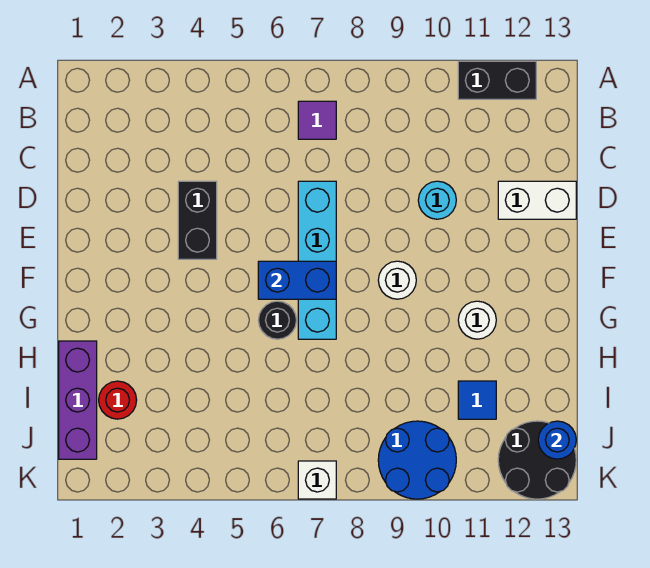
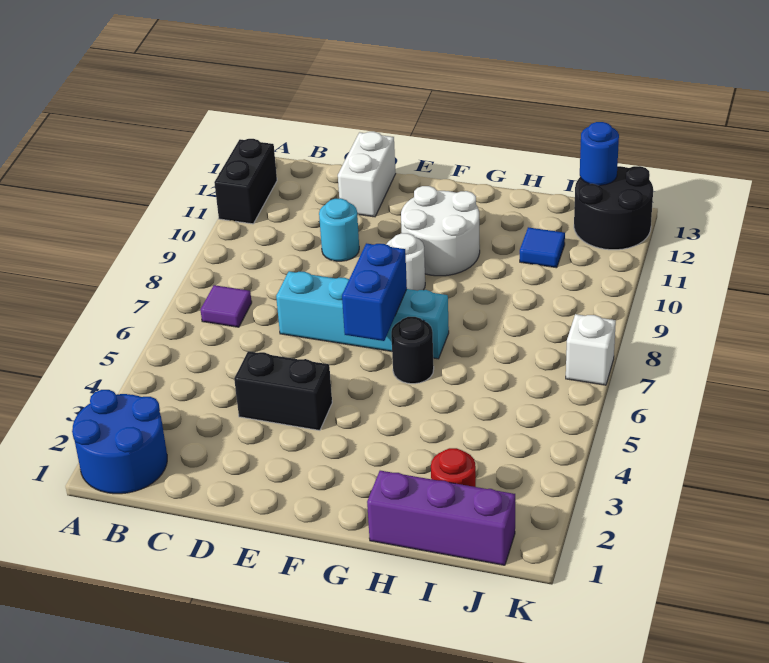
white 1x1 round brick [458,301,496,339] -> white 2x2 round brick [401,186,480,276]
blue 2x2 round brick [378,421,456,499] -> blue 2x2 round brick moved to [72,390,167,494]

